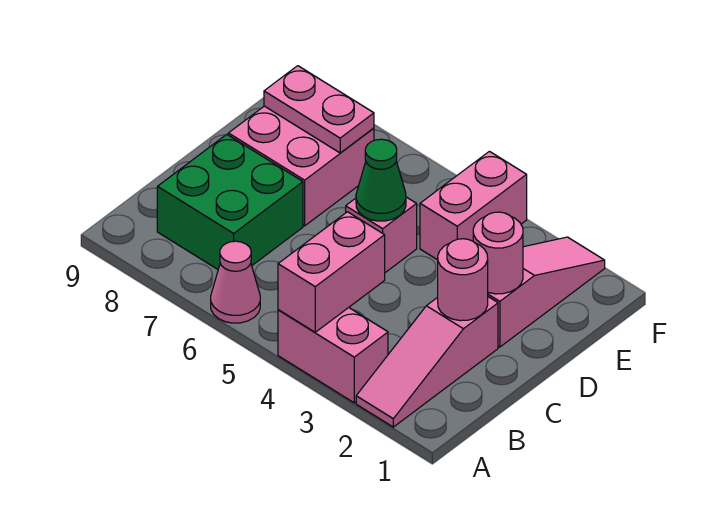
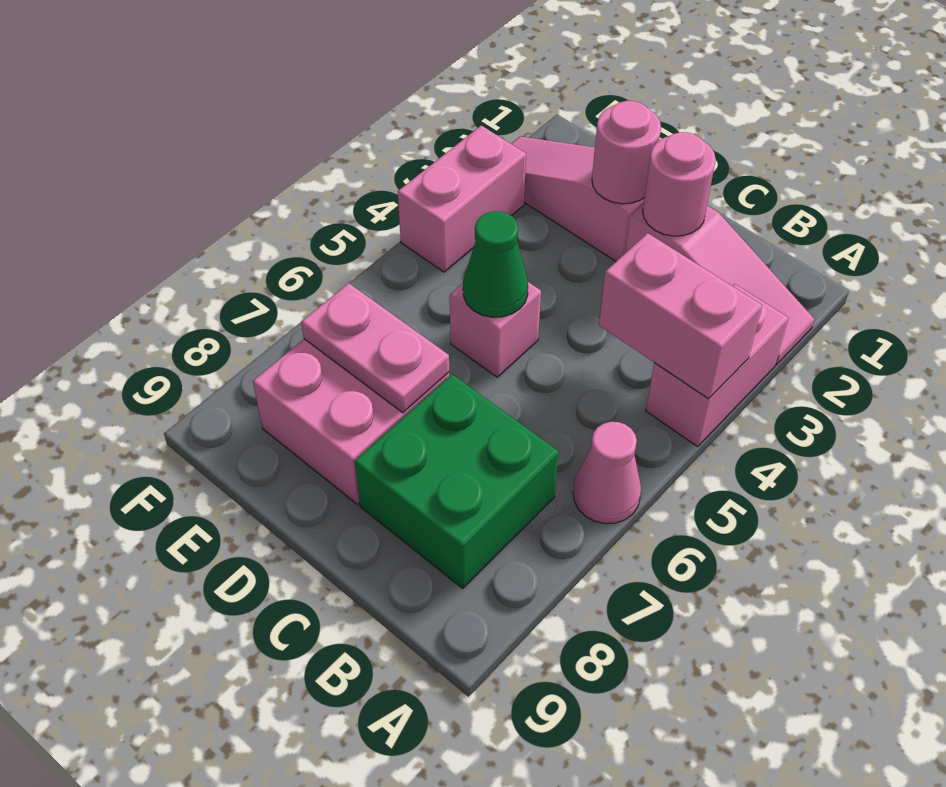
pink 1x2 brick [420,151,527,260] -> pink 1x2 brick turned to [398,125,526,272]
pink 1x2 plate [264,66,374,153] -> pink 1x2 plate turned to [301,283,449,413]

